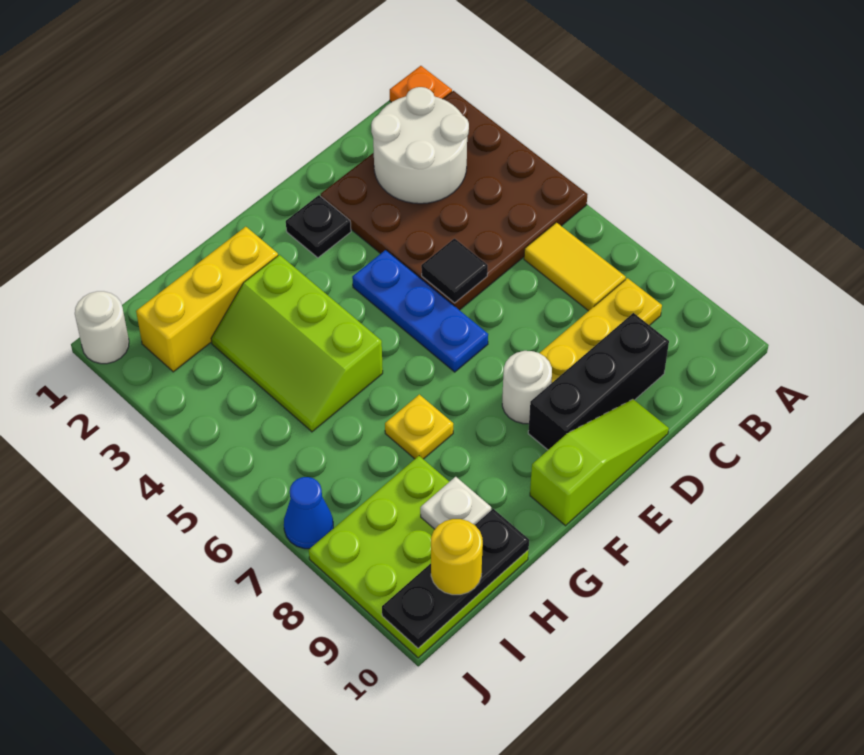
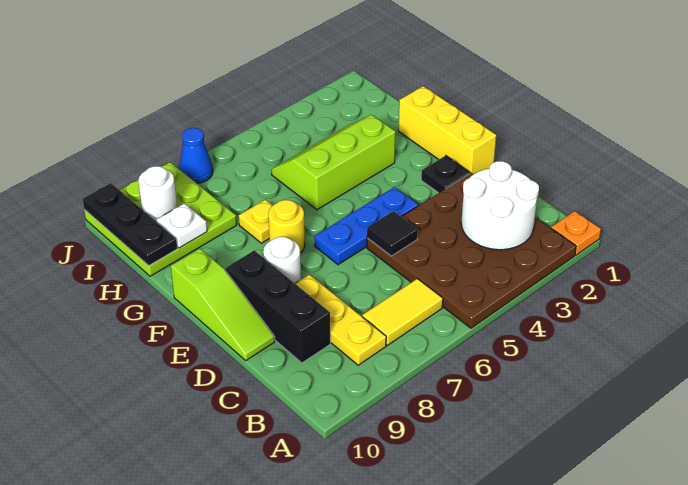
yellow 1x3 brick [136,227,278,372] -> yellow 1x3 brick moved to [398,86,496,174]
yellow 1x1 round brick [431,519,483,595] -> yellow 1x1 round brick moved to [268,200,305,253]
white 1x1 round brick [75,291,129,364] -> white 1x1 round brick moved to [138,166,177,221]

